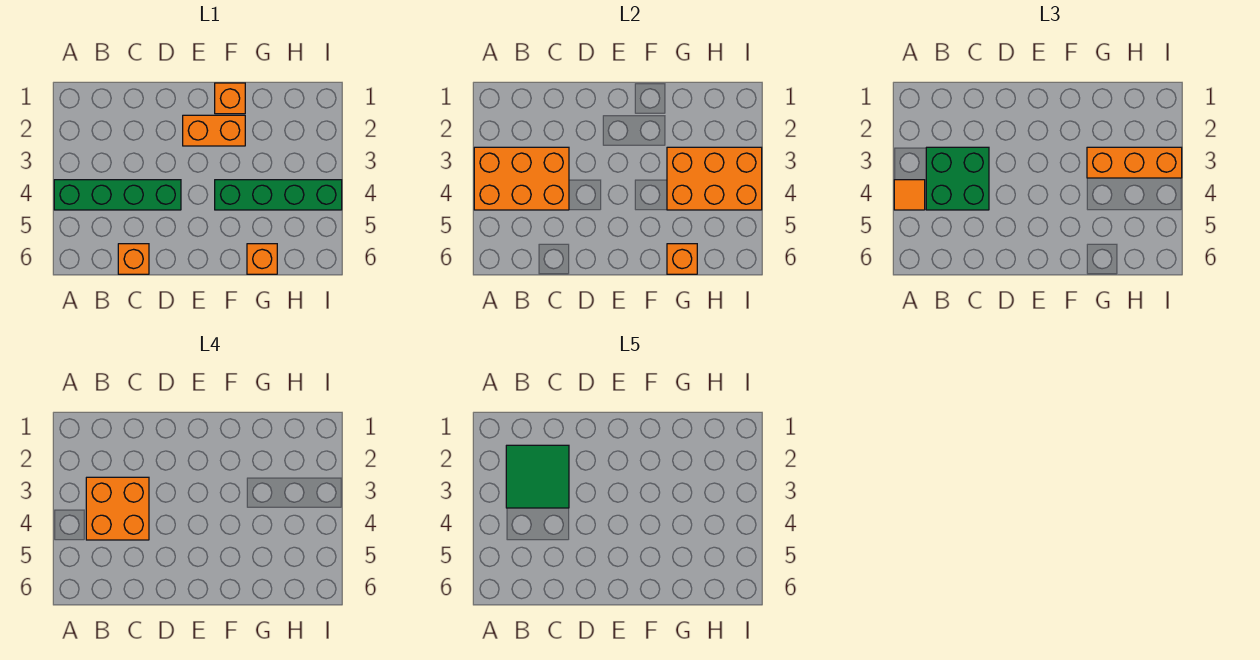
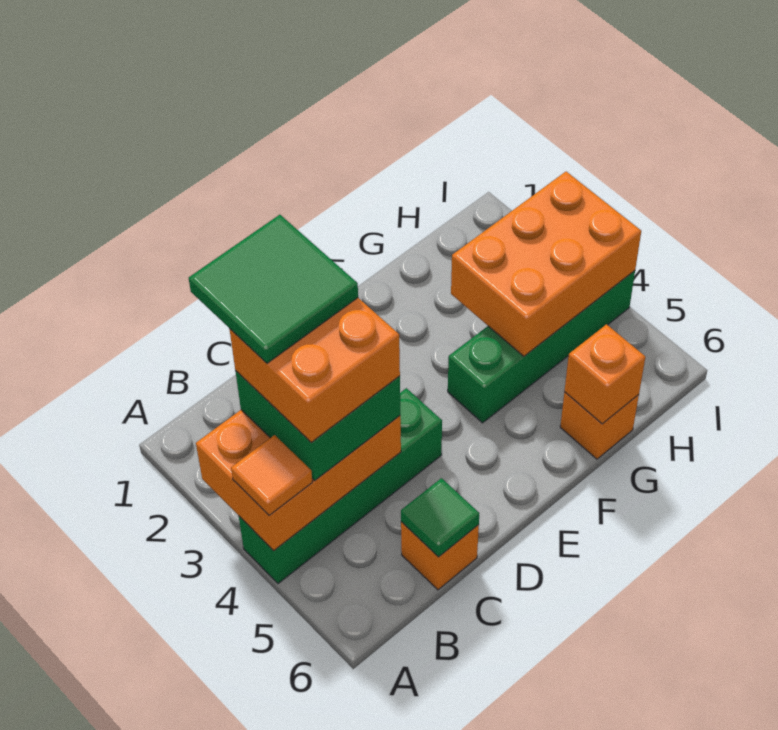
none -> green 1x1 tile [401,478,479,557]
orange 1x2 brick [183,115,245,146] -> none
orange 1x1 brick [215,83,245,114] -> none
orange 1x3 brick [1087,147,1182,178] -> none

